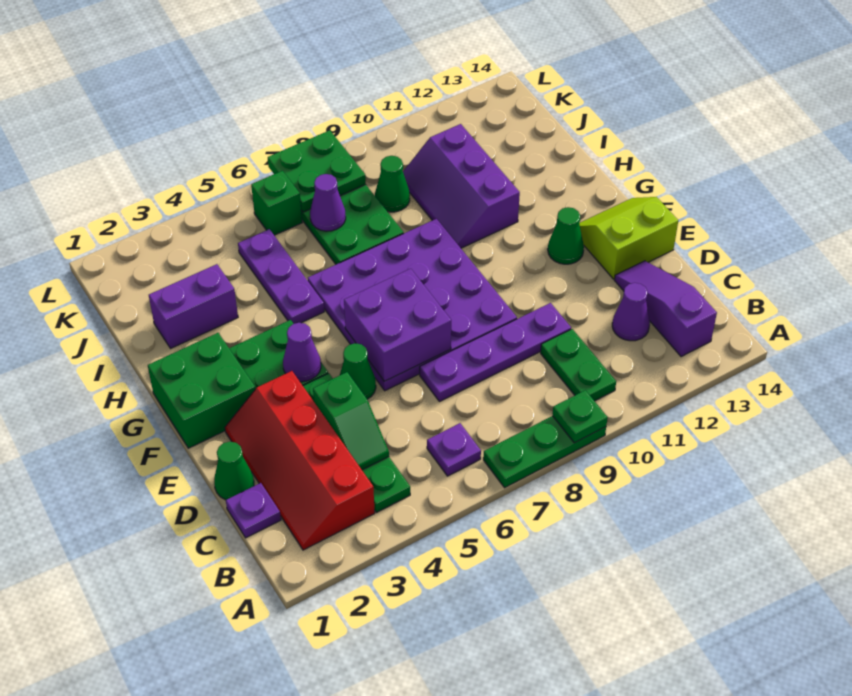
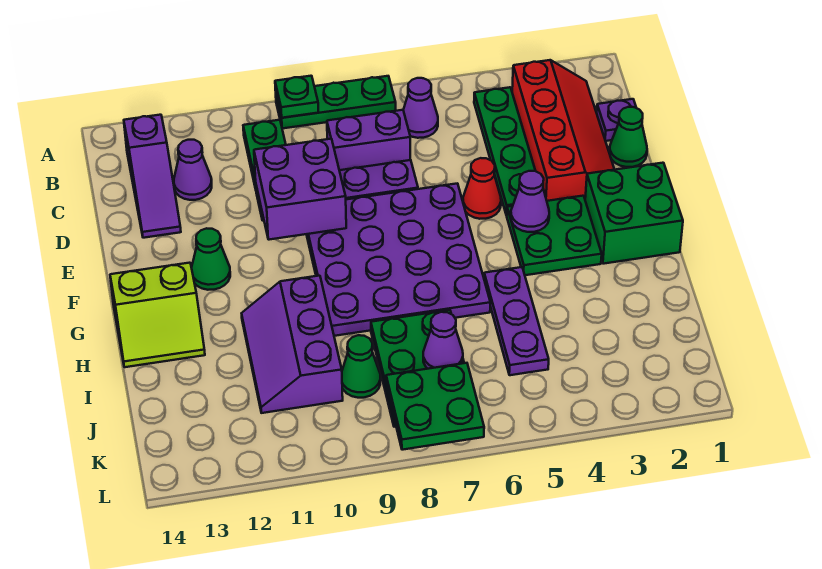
purple 1x1 plate [427,423,481,476] -> purple 1x1 cone [403,78,438,138]
green 1x2 slope [313,372,389,470] -> none
green 1x1 cone [340,343,376,399] -> red 1x1 cone [463,158,501,219]
purple 2x2 brick [344,269,451,381] -> purple 2x2 brick moved to [254,139,346,240]
lime 2x2 slope [579,197,678,279] -> lime 2x2 slope moved to [110,263,205,367]
purple 2x3 slope [403,124,520,248] -> purple 2x3 slope turned to [242,276,343,413]
purple 1x2 brick [149,264,238,348] -> purple 1x2 brick moved to [327,110,410,170]
green 1x1 brick [251,171,302,235] -> none

